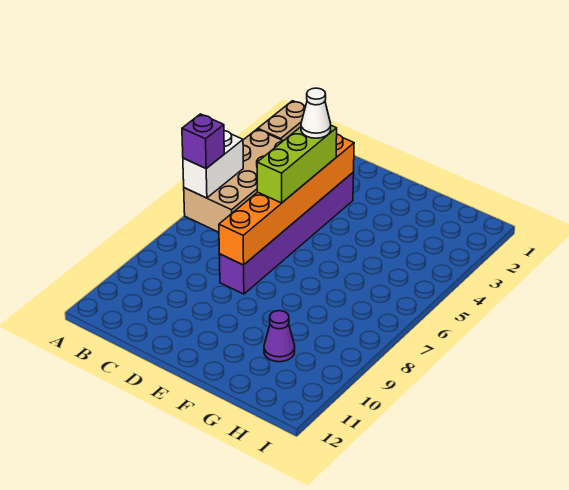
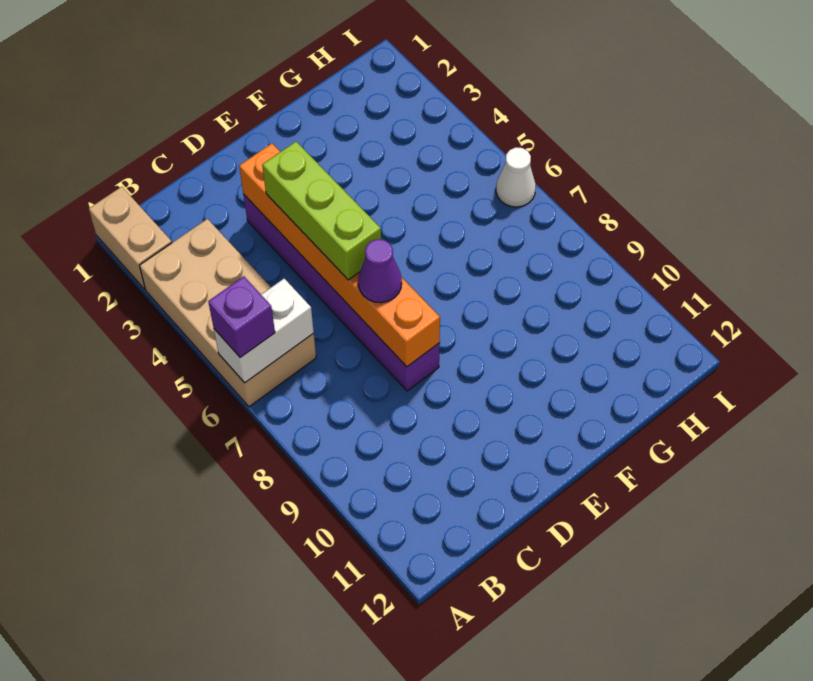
white 1x2 brick [183,131,243,198] -> white 1x2 brick turned to [214,279,314,383]
white 1x1 cone [301,88,331,138] -> white 1x1 cone moved to [496,147,536,207]
purple 1x1 cone [264,311,295,362] -> purple 1x1 cone moved to [358,239,402,303]

